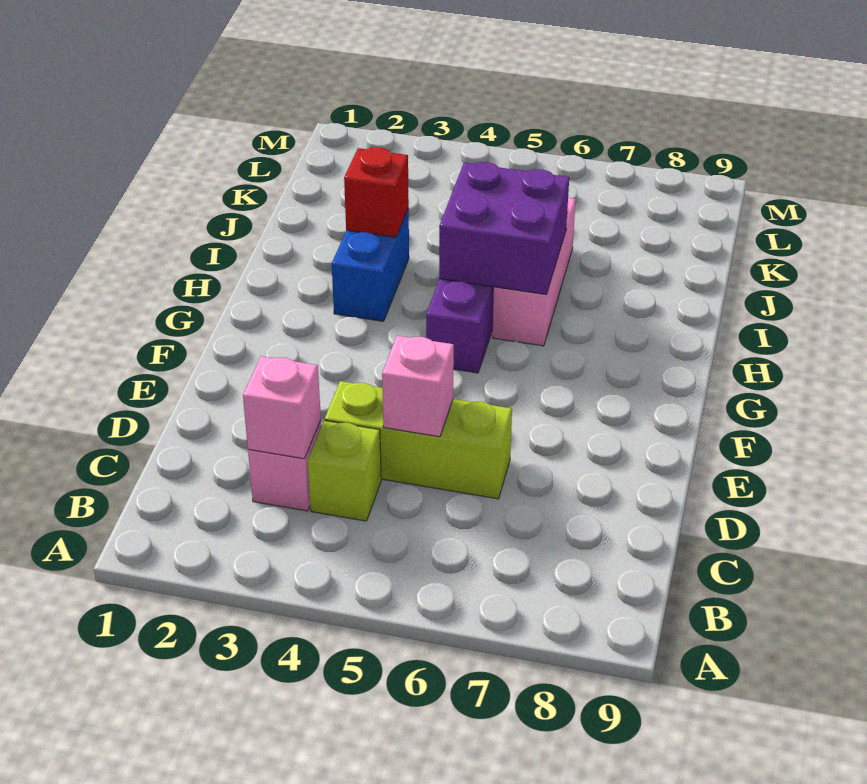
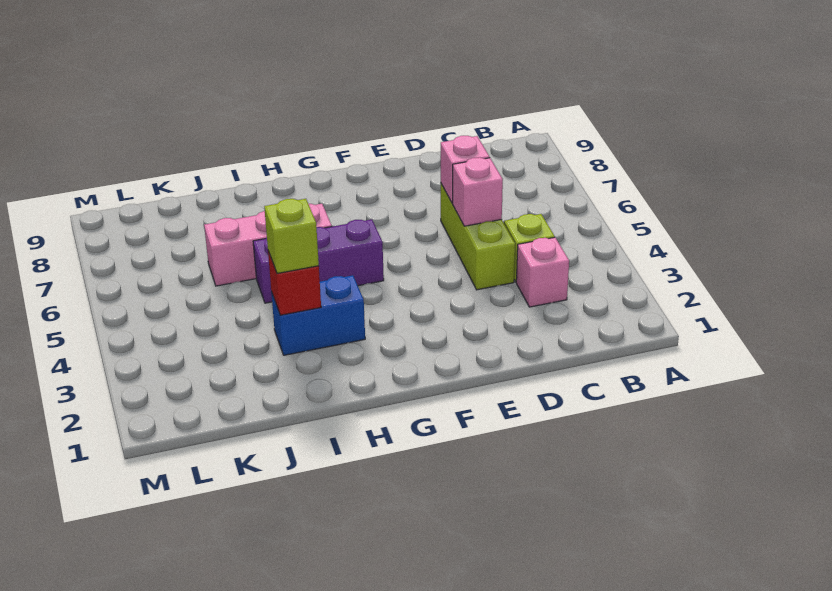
pink 1x1 brick [243,356,321,459] -> pink 1x1 brick moved to [441,136,490,203]
purple 2x2 brick [439,162,569,295] -> none
none -> lime 1x1 brick [264,199,319,273]

